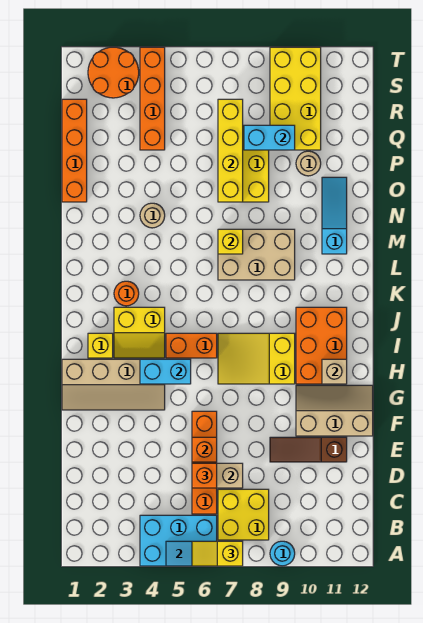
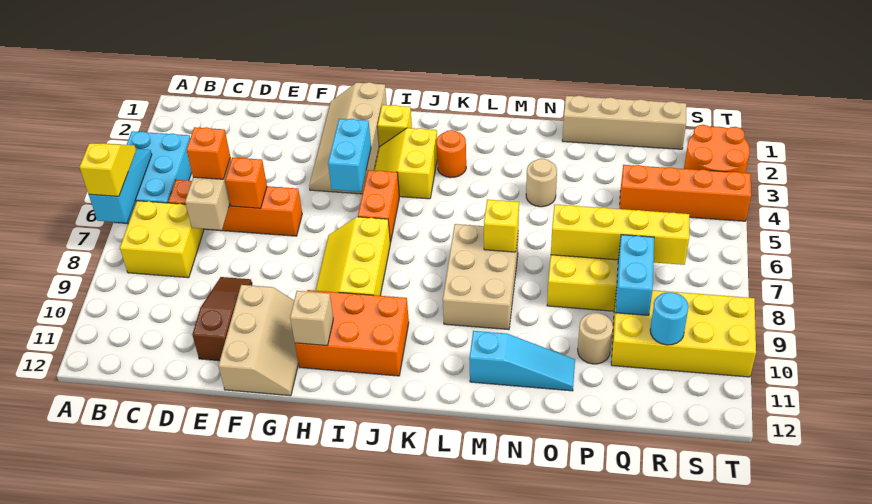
cyan 1x1 round brick [270,541,295,566] -> cyan 1x1 round brick moved to [650,292,689,345]
yellow 2x3 slope [218,333,295,384] -> yellow 2x3 slope turned to [315,217,390,296]
orange 1x4 brick [62,99,87,202] -> tan 1x4 brick [562,96,686,149]

